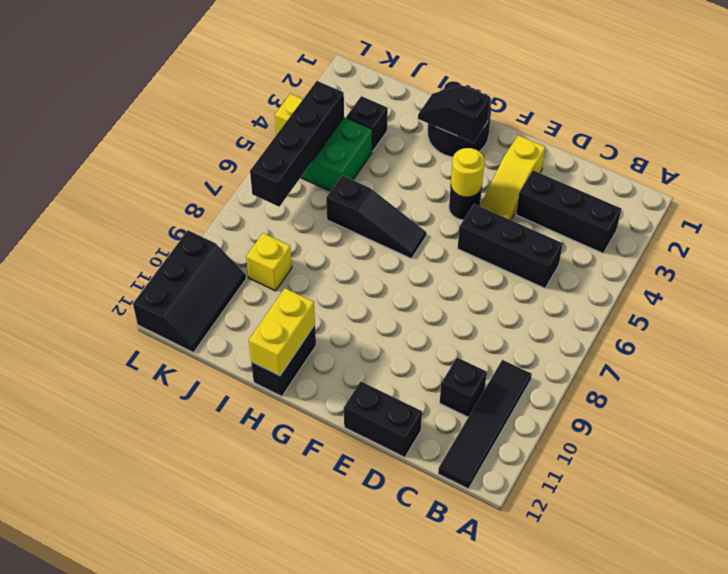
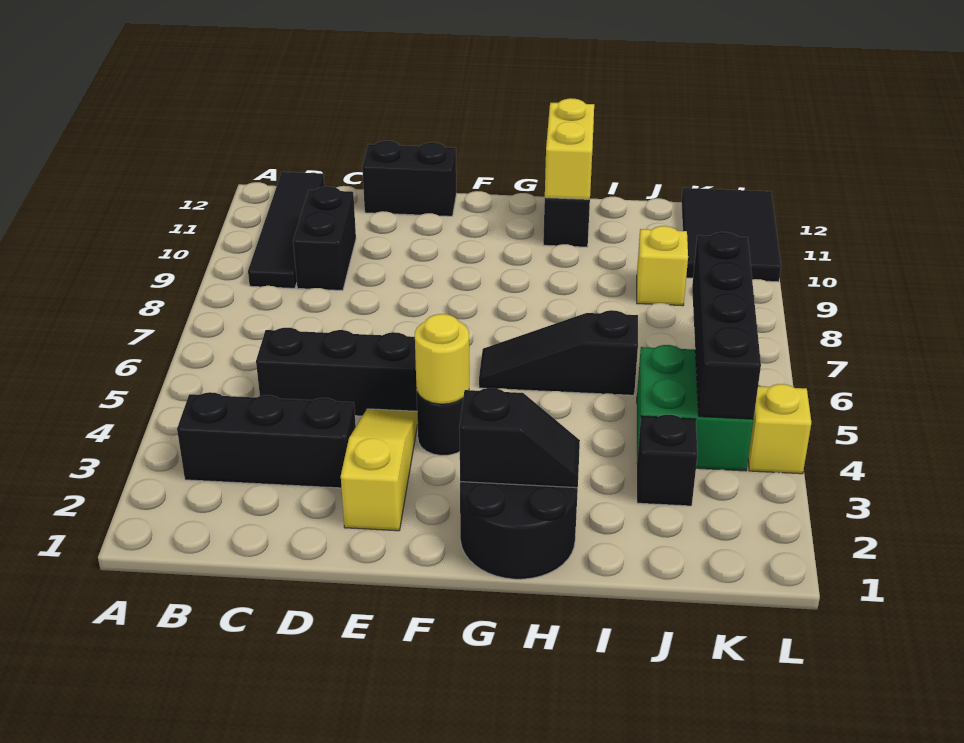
black 1x1 brick [440,358,487,417] -> black 1x2 brick [293,186,356,291]
black 2x3 slope [133,230,246,352] -> black 2x3 tile [681,188,781,282]

